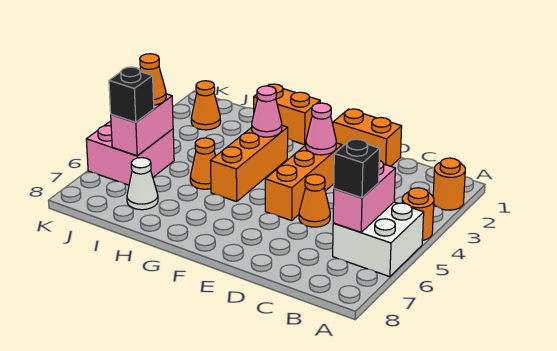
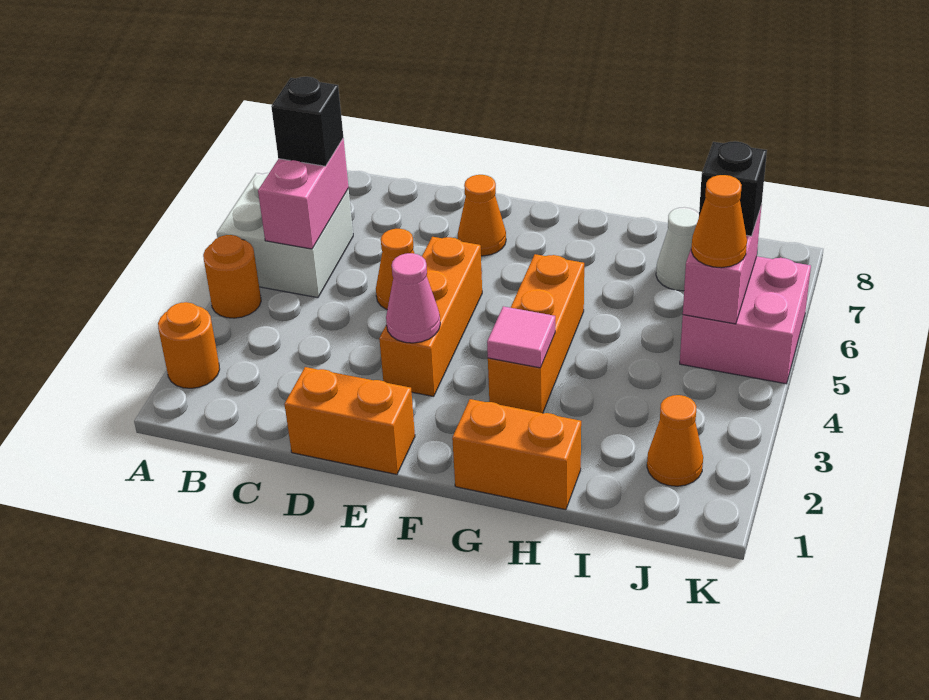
pink 1x1 cone [252,86,282,137] -> pink 1x1 tile [487,306,555,368]
orange 1x1 cone [190,138,216,189] -> orange 1x1 cone moved to [458,175,506,256]

